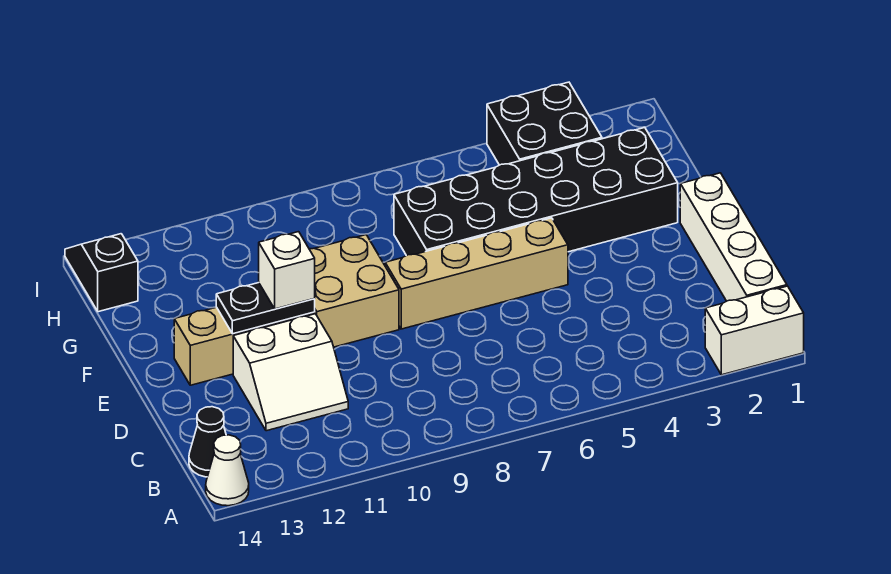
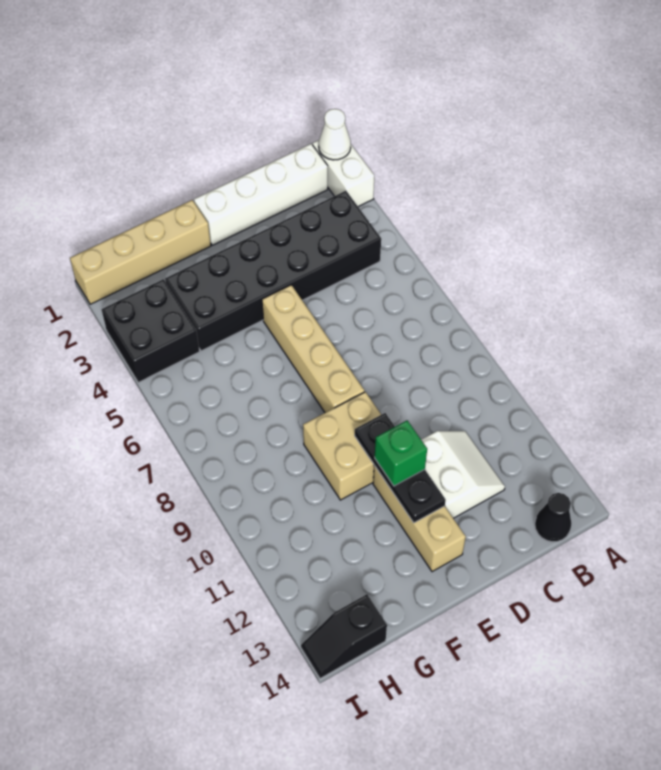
white 1x1 cone [206,435,249,506] -> white 1x1 cone moved to [319,109,351,160]
black 1x2 plate [216,283,315,334] -> black 1x3 plate [355,413,446,523]
white 1x1 brick [259,232,315,309] -> green 1x1 brick [375,420,427,486]
none -> tan 1x4 brick [70,200,211,304]
black 2x6 brick [394,128,678,256] -> black 2x6 brick turned to [165,191,381,351]

